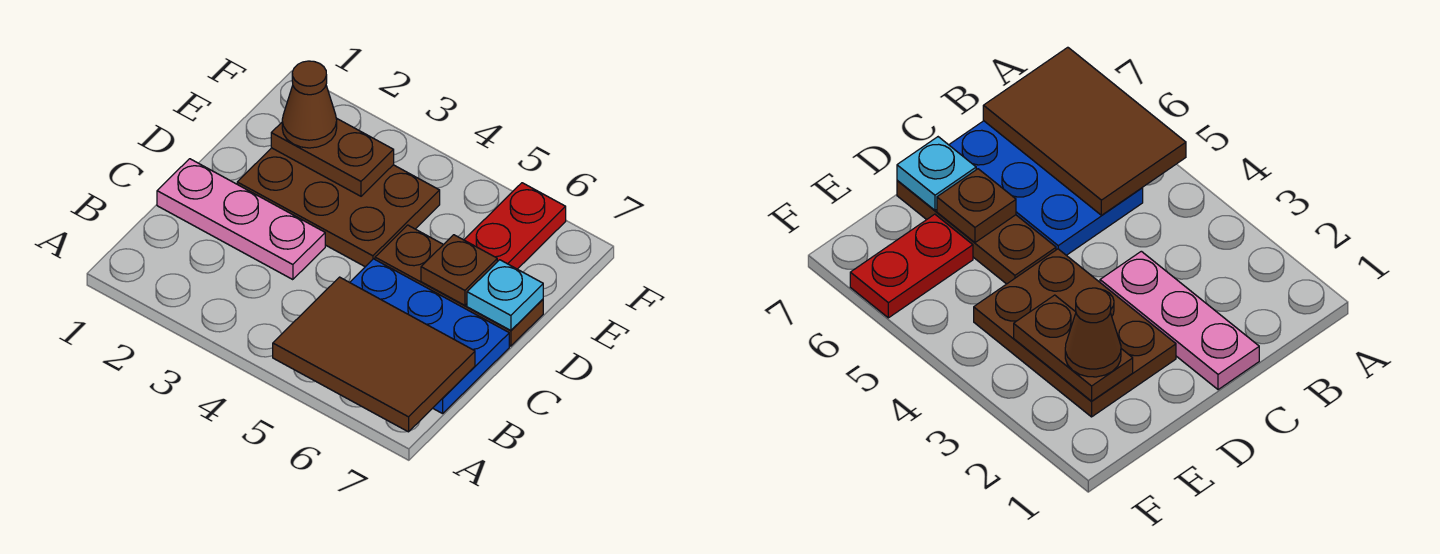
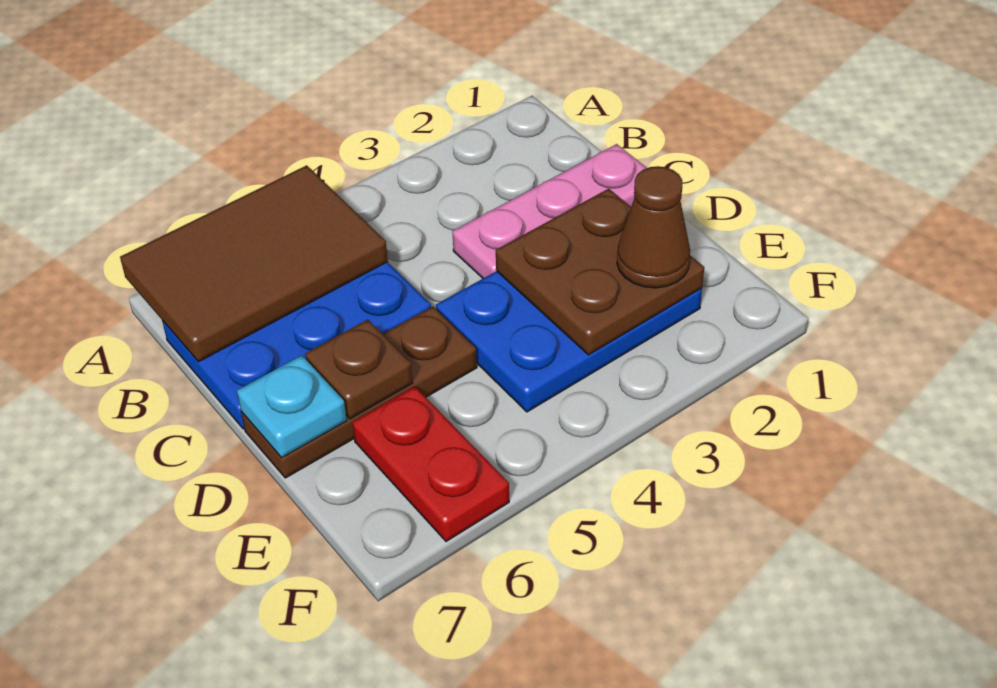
brown 2x3 plate [237,148,440,267] -> blue 2x3 plate [436,271,702,412]
brown 1x2 plate [271,118,394,196] -> brown 2x2 plate [496,189,704,355]

